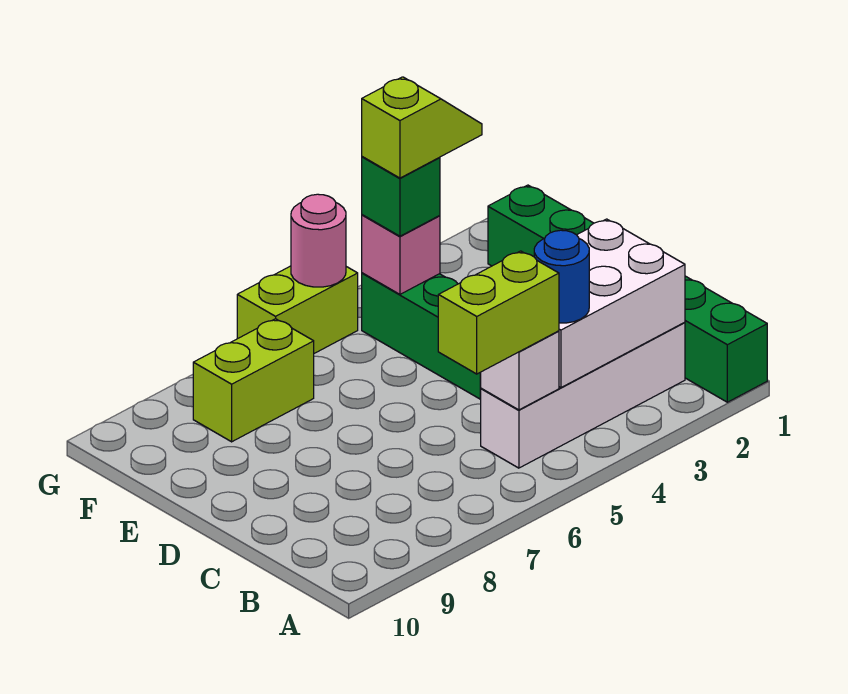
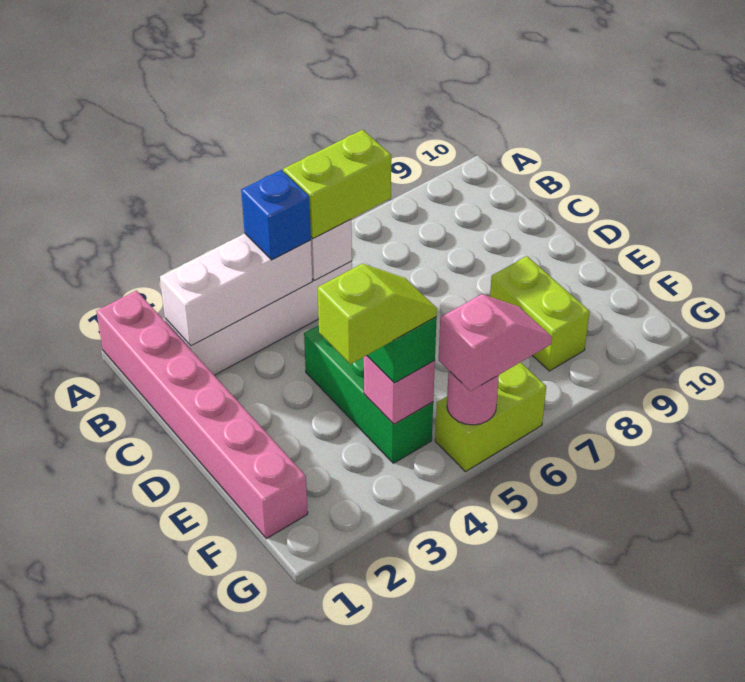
green 1x6 brick [488,185,767,402] -> pink 1x6 brick [96,291,308,539]
white 2x3 brick [559,219,685,388] -> white 1x3 brick [160,234,312,346]
blue 1x1 round brick [534,230,589,323] -> blue 1x1 brick [241,170,311,260]
lime 1x2 slope [362,77,482,178] -> lime 1x2 slope turned to [318,264,437,364]
lime 1x2 brick [193,319,314,442] -> lime 1x2 brick turned to [490,256,590,371]
none -> pink 1x2 slope [439,294,552,391]

